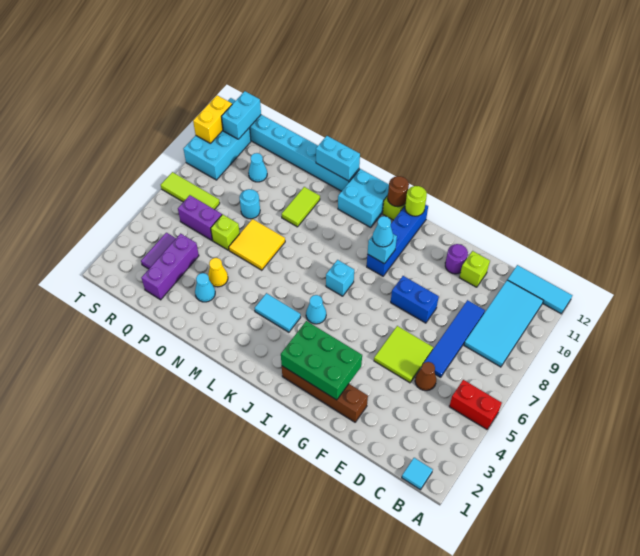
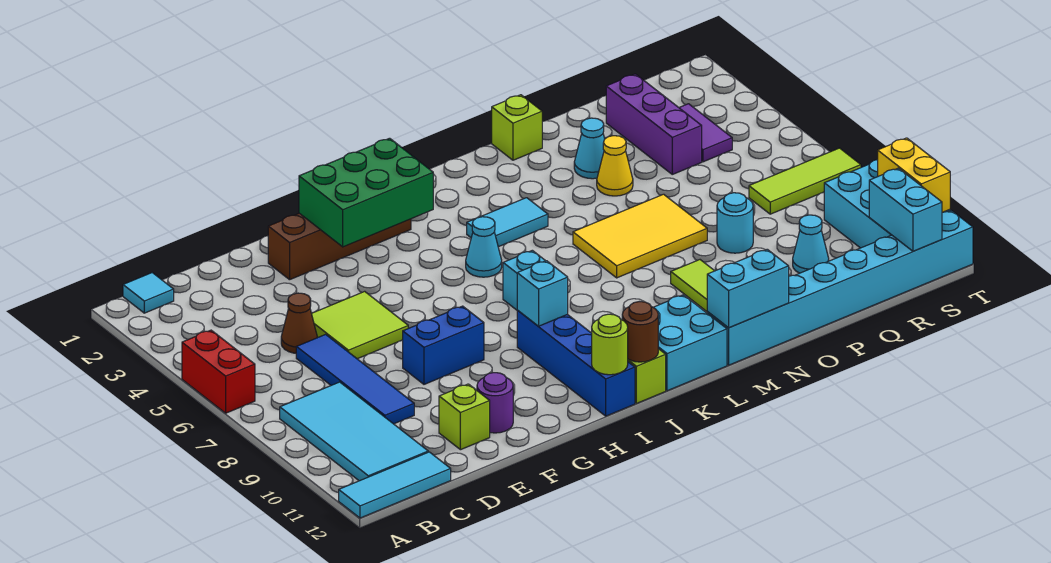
red 1x2 brick [449,380,502,429] -> red 1x2 brick turned to [182,330,255,413]
cyan 1x1 cone [373,216,393,247] -> none
yellow 2x2 tile [229,219,285,270] -> yellow 2x3 tile [573,194,707,278]
lime 1x1 brick [211,214,240,250] -> lime 1x1 brick moved to [492,95,542,160]
purple 1x2 brick [178,195,222,240] -> none

